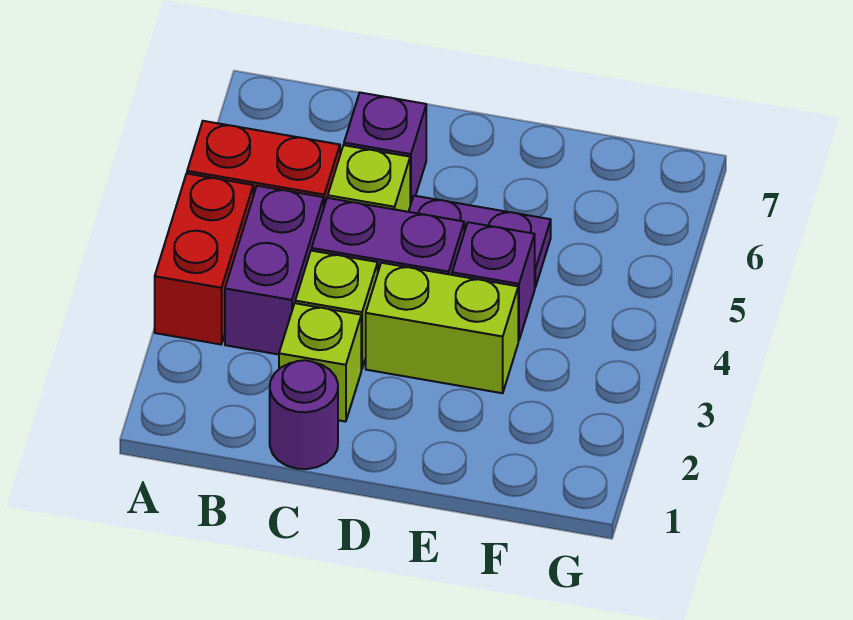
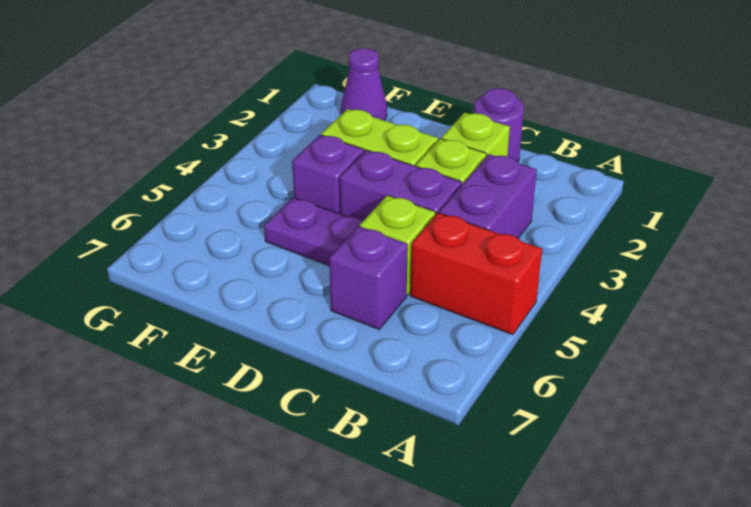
red 1x2 brick [155,174,253,344] -> none
none -> purple 1x1 cone [341,48,387,121]

